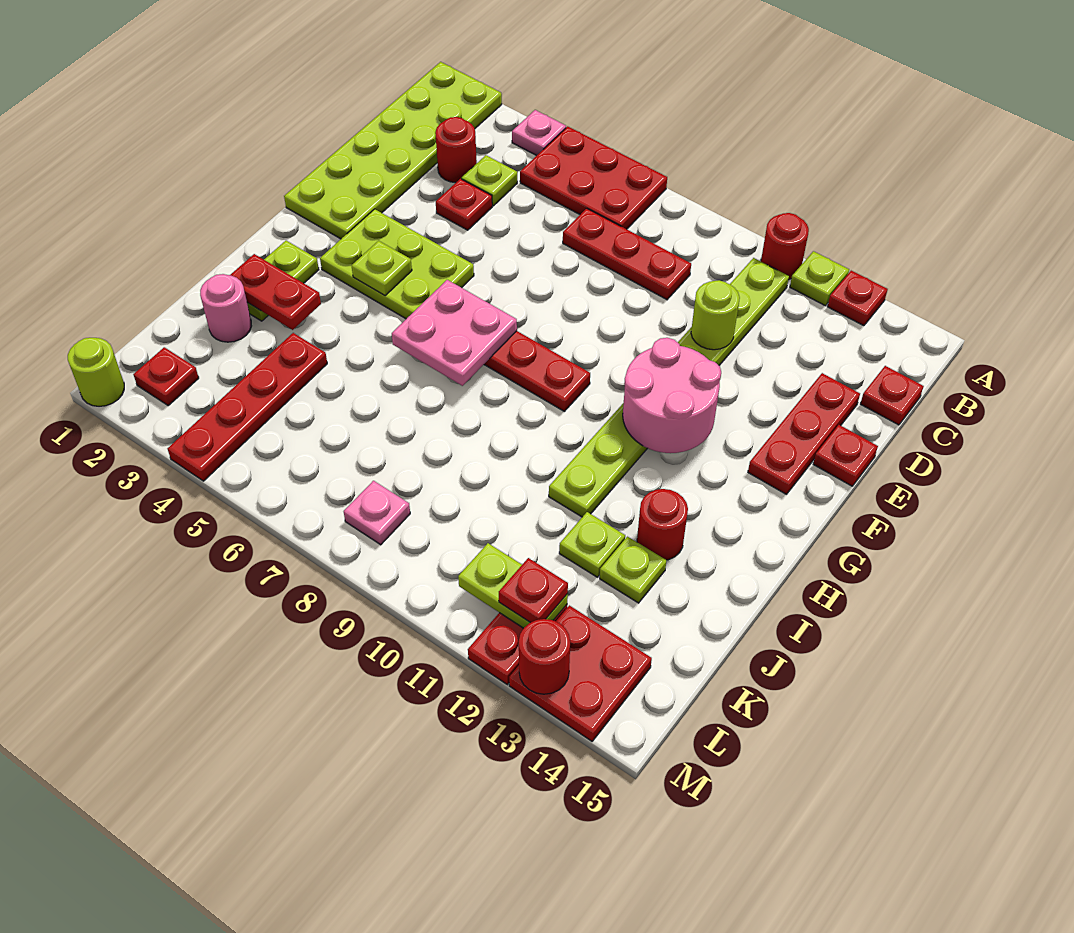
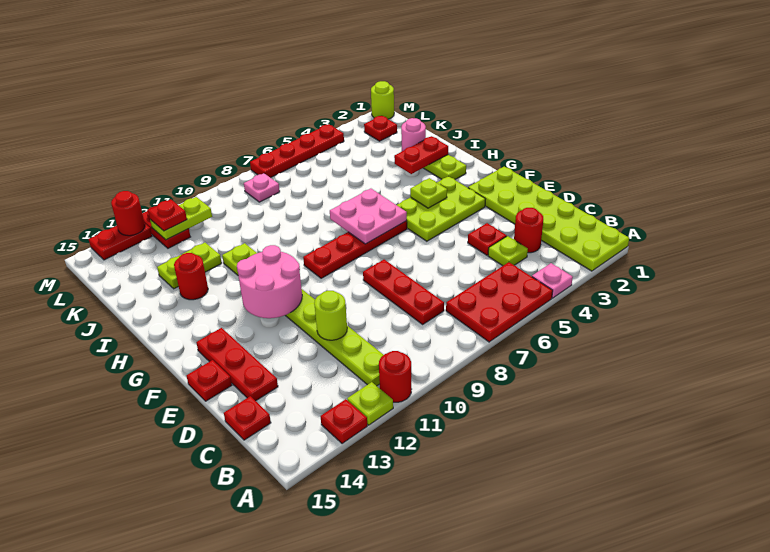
red 1x3 plate [563,208,691,300] -> red 1x3 plate turned to [363,259,444,324]
red 1x4 plate [167,333,327,481] -> red 1x4 plate turned to [250,124,344,178]
red 2x2 plate [509,605,652,741] -> red 1x2 plate [89,224,152,260]

